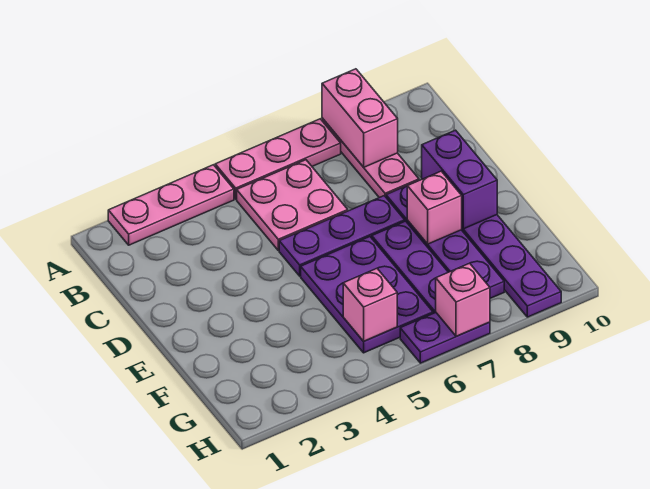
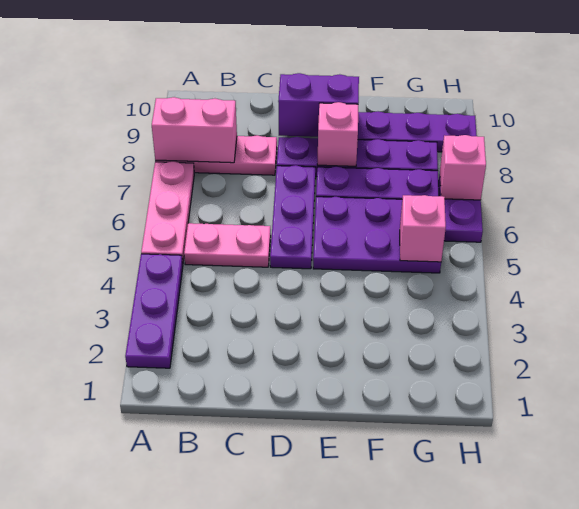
pink 1x3 plate [108,165,234,245] -> purple 1x3 plate [125,254,183,368]
pink 2x2 plate [237,160,348,250] -> pink 1x2 plate [184,223,271,267]

